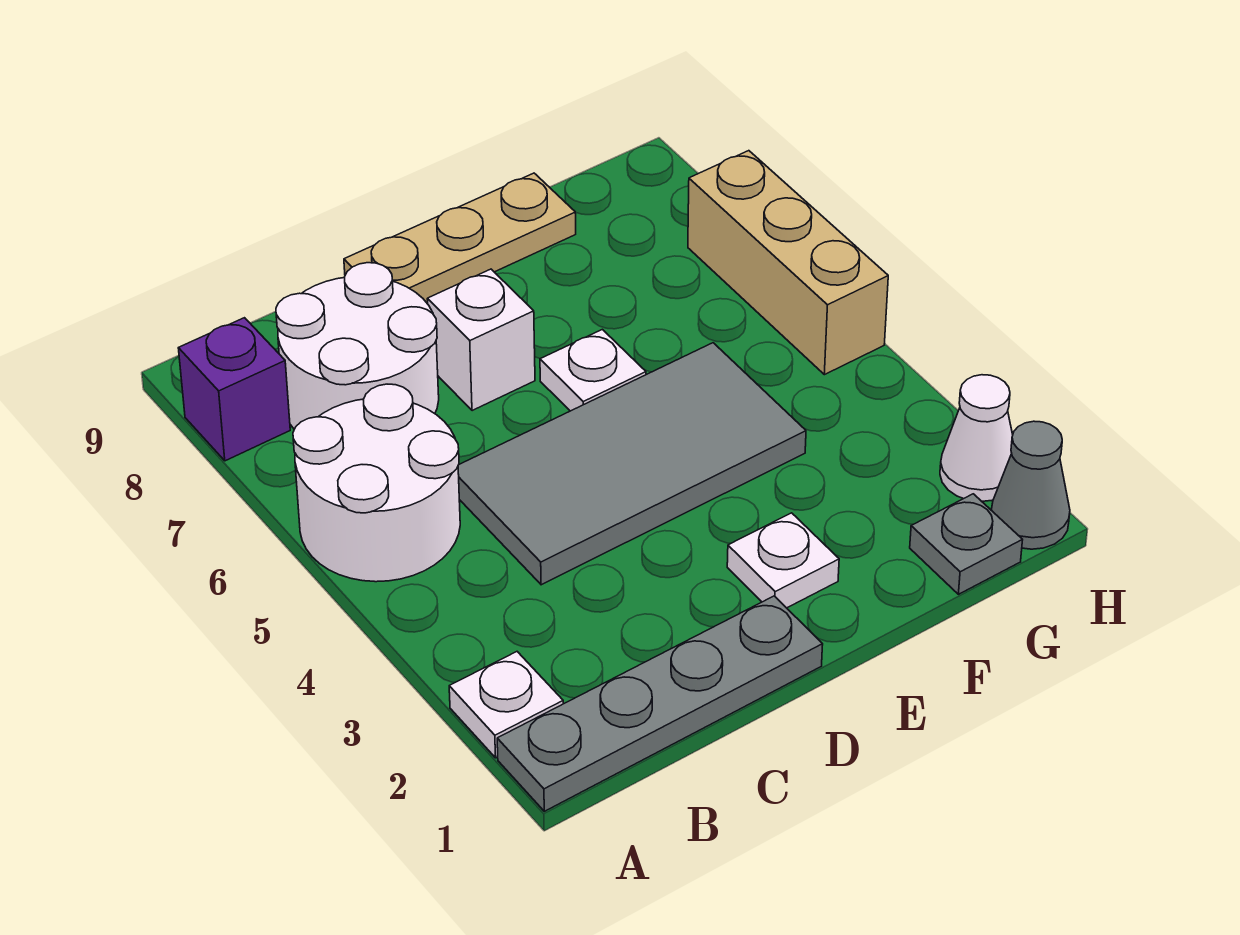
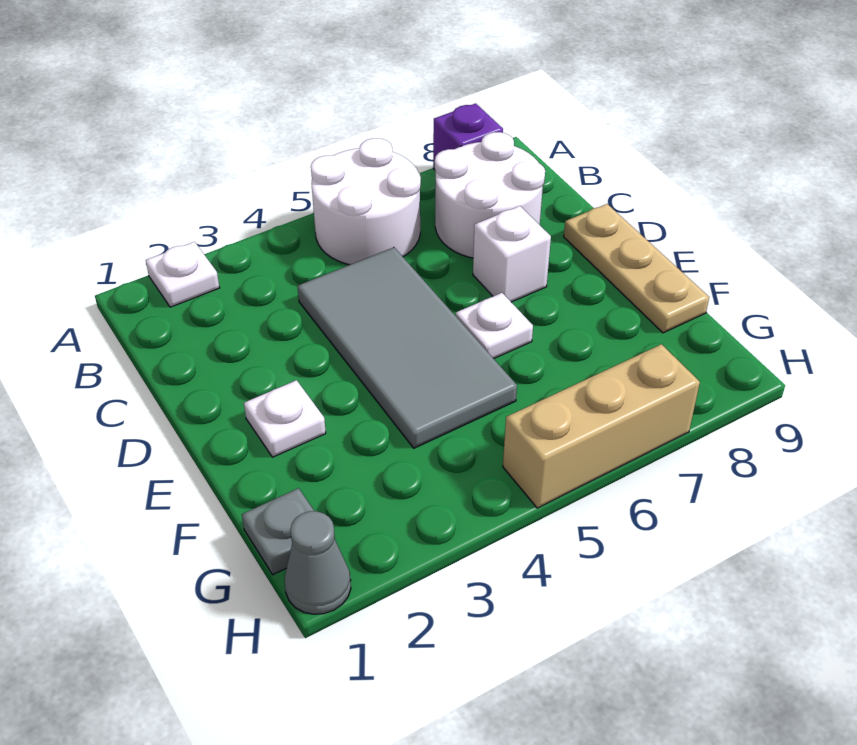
grey 1x4 plate [497,596,823,811] -> none
white 1x1 cone [940,375,1013,501] -> none

